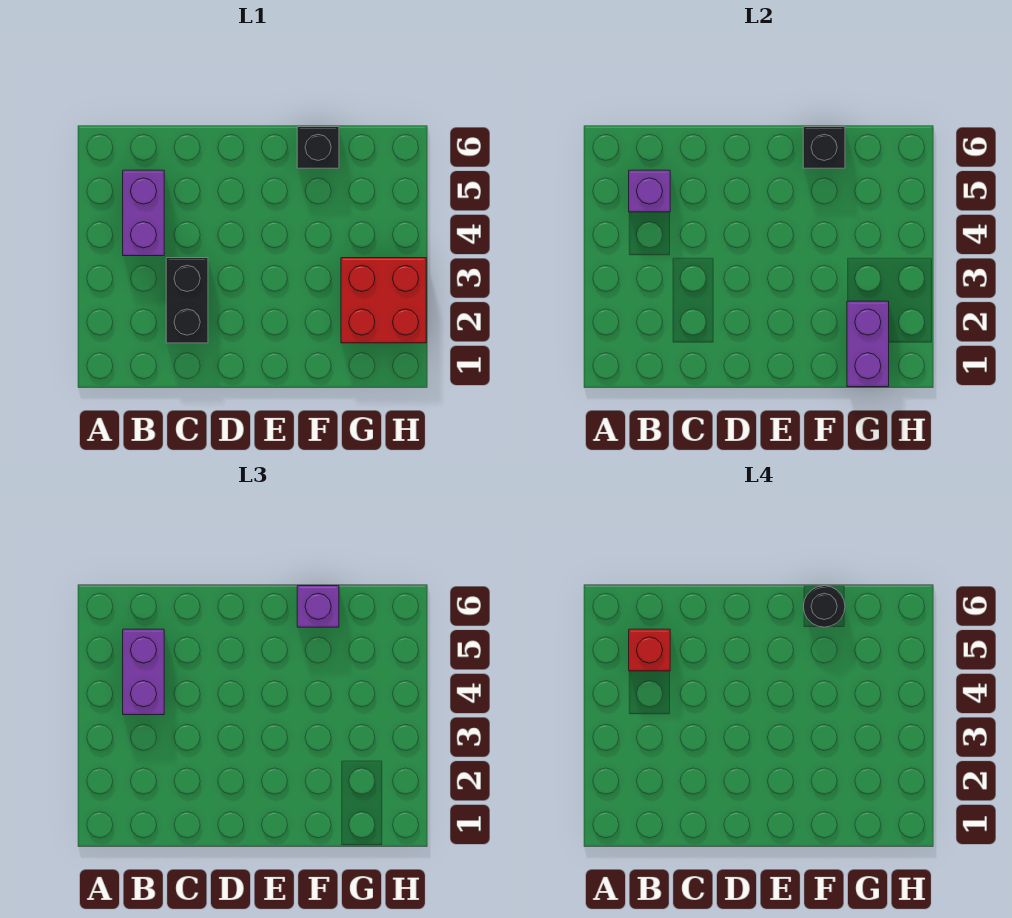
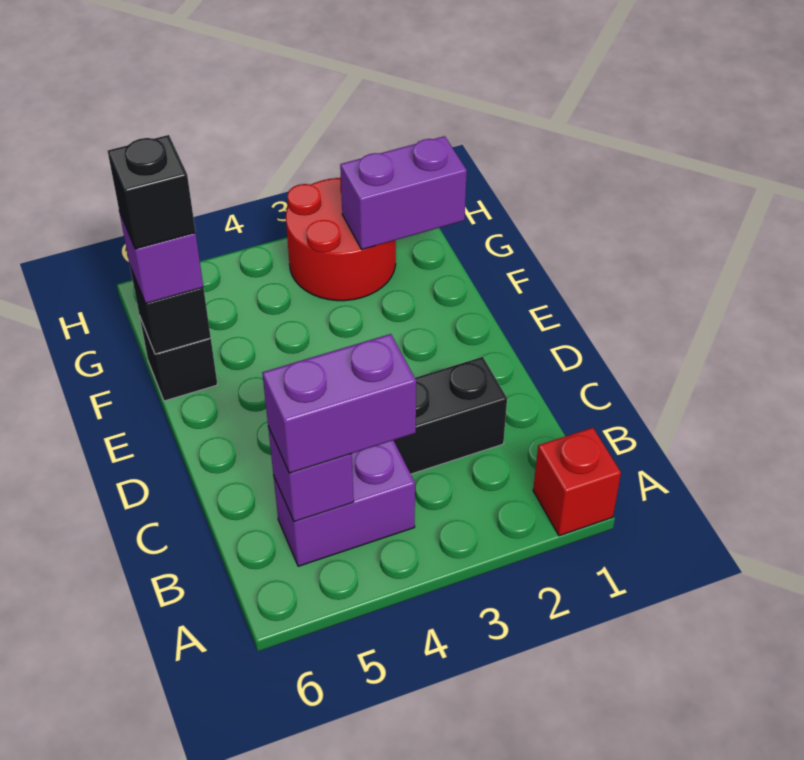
red 1x1 brick [629,629,670,671] -> red 1x1 brick moved to [533,428,621,536]
black 1x1 round brick [803,586,845,627] -> black 1x1 brick [108,135,196,249]
red 2x2 brick [341,258,426,343] -> red 2x2 round brick [286,178,396,301]

